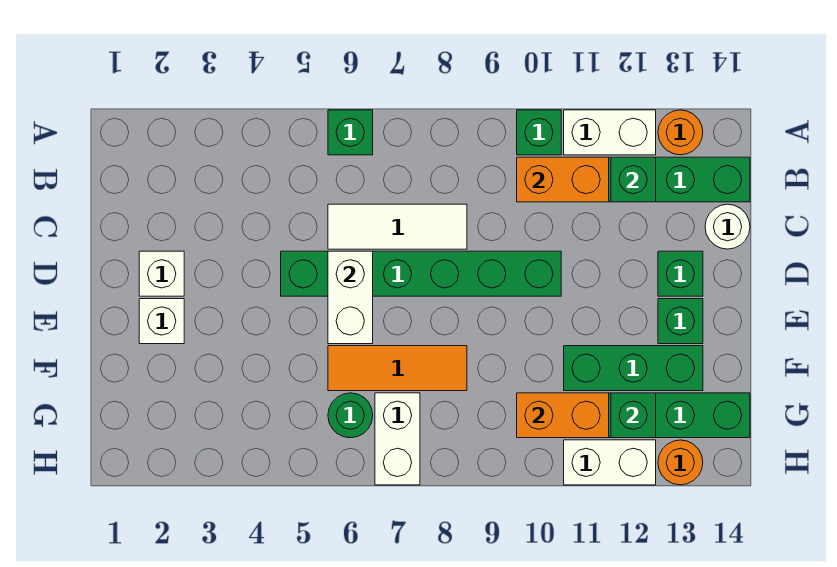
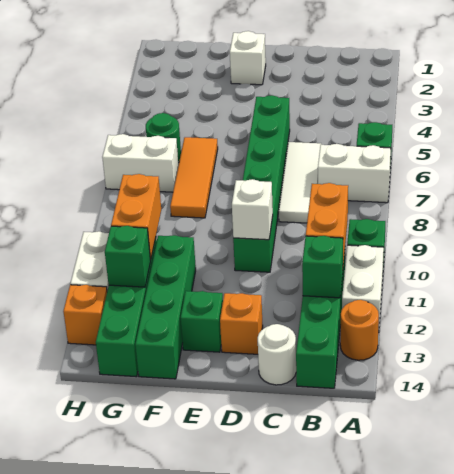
white 1x1 brick [139,251,184,296] -> white 1x1 brick moved to [232,179,273,240]
white 1x2 brick [328,251,373,344] -> white 1x2 brick moved to [318,144,391,203]
green 1x1 brick [658,251,703,296] -> orange 1x1 brick [220,293,263,354]
green 1x3 brick [564,346,703,391] -> green 1x4 brick [135,235,196,379]
orange 1x1 round brick [658,440,703,485] -> orange 1x1 brick [63,285,107,345]

